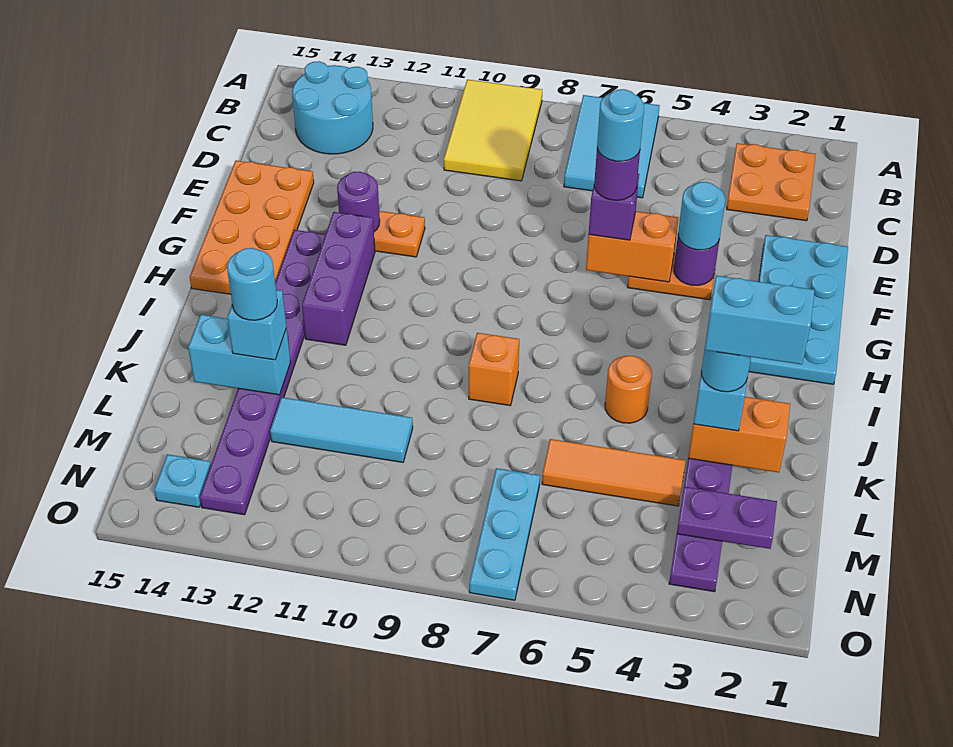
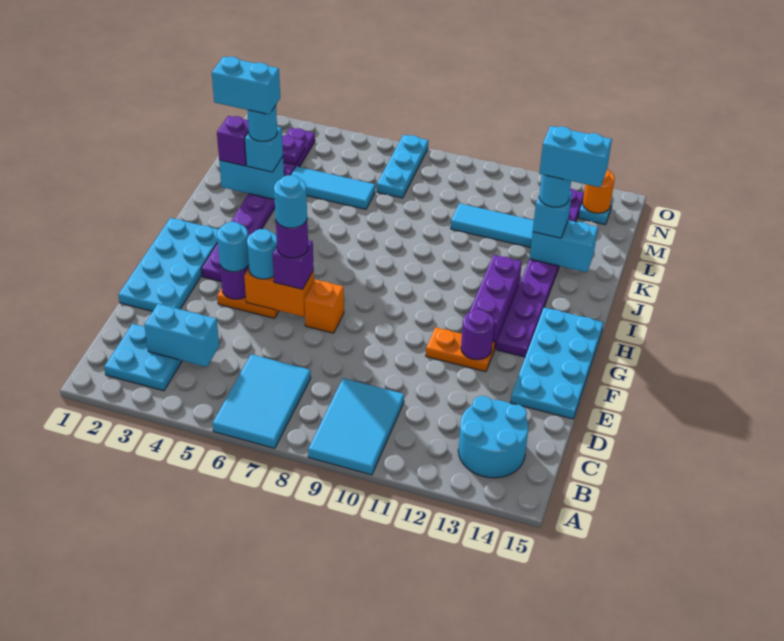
yellow 2x3 tile [444,80,542,181] -> cyan 2x3 tile [308,378,404,475]
orange 2x2 plate [727,143,816,221] -> cyan 2x2 plate [104,324,182,391]
none -> cyan 1x2 brick [144,304,219,367]
orange 2x4 plate [190,161,314,294] -> cyan 2x4 plate [511,308,604,419]
none -> cyan 1x1 round brick [247,229,277,279]
orange 1x1 round brick [605,356,652,423] -> orange 1x1 round brick moved to [583,169,615,213]
orange 1x1 brick [469,333,519,406] -> orange 1x1 brick moved to [305,280,344,333]
orange 1x2 brick [688,397,790,472] -> cyan 1x2 brick [219,156,284,199]
none -> purple 1x1 brick [217,116,249,166]
none -> cyan 1x2 brick [539,126,612,187]
orange 1x3 tile [542,439,686,506] -> cyan 1x3 tile [291,166,375,209]

